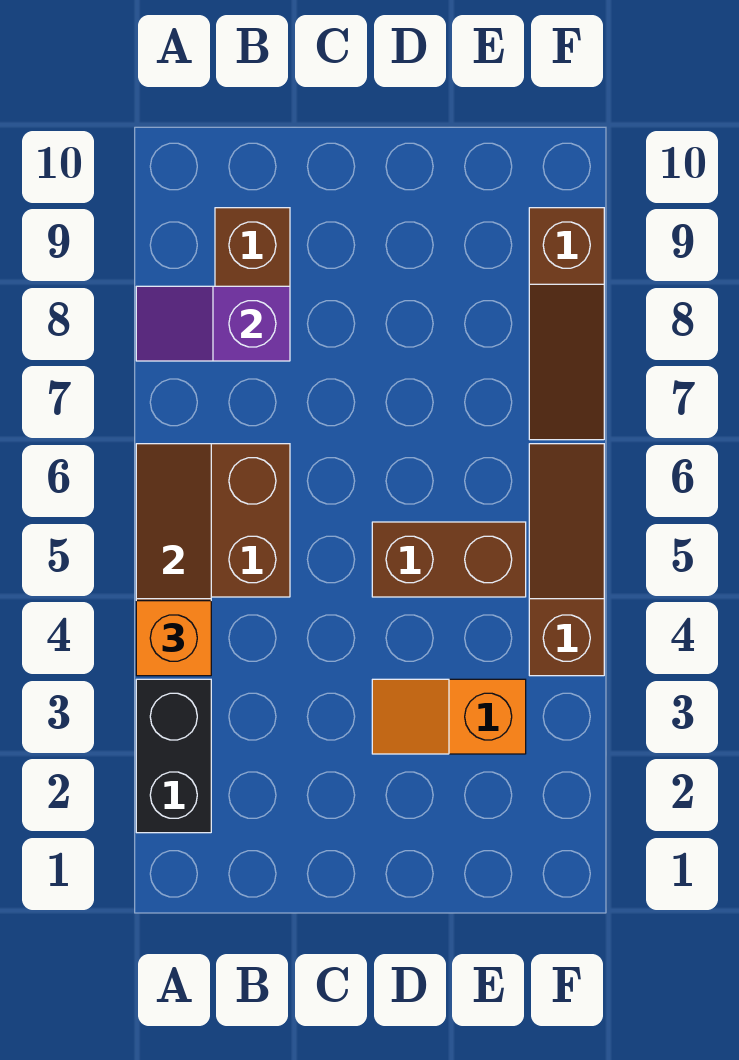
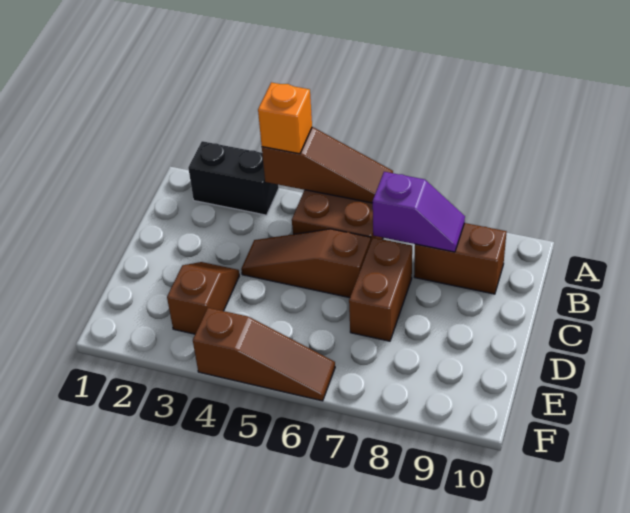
purple 1x2 slope [136,286,290,361] -> purple 1x2 slope turned to [373,172,465,252]
orange 1x2 slope [372,679,526,754] -> brown 1x2 slope [167,262,239,334]
brown 1x2 brick [372,522,526,597] -> brown 1x2 brick moved to [349,238,412,341]
brown 1x3 slope [529,208,604,440] -> brown 1x3 slope moved to [241,229,371,298]

